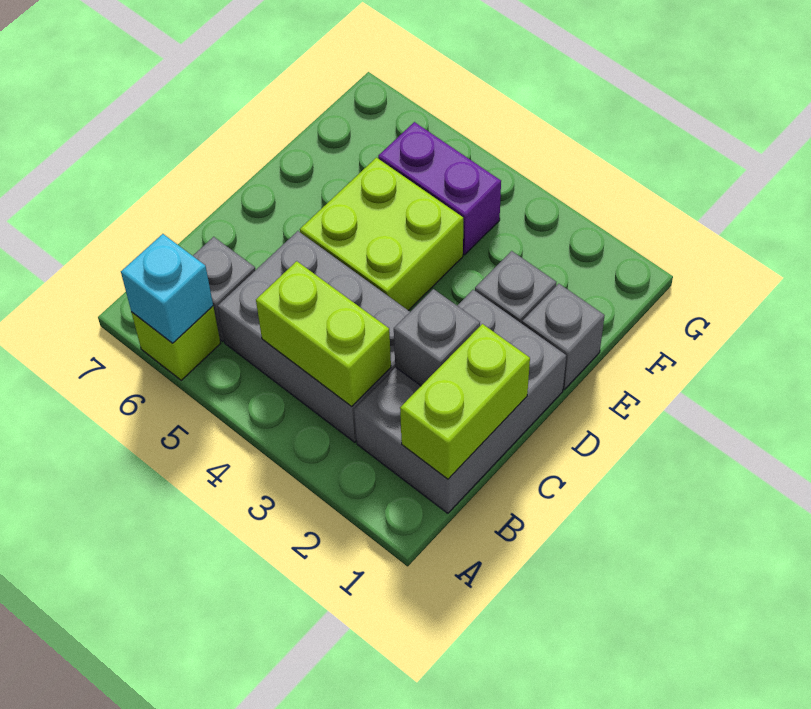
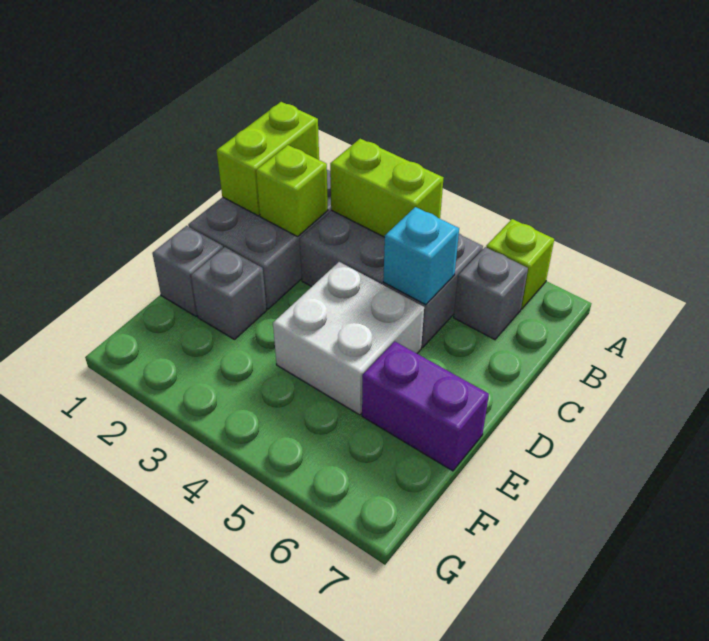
cyan 1x1 brick [121,234,213,343] -> cyan 1x1 brick moved to [383,207,459,305]
grey 1x1 brick [394,289,480,386] -> lime 1x1 brick [256,145,328,237]
lime 2x2 brick [300,158,463,311] -> white 2x2 brick [273,262,424,415]
purple 1x2 brick [378,122,501,255] -> purple 1x2 brick moved to [362,341,489,471]

